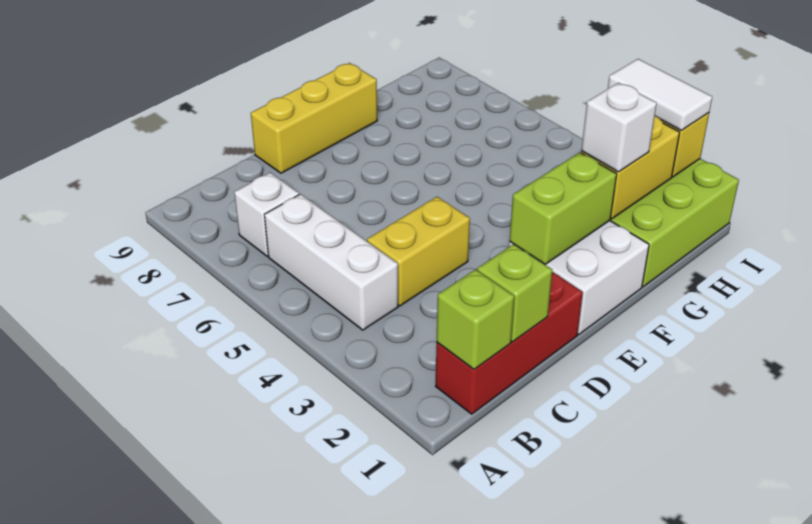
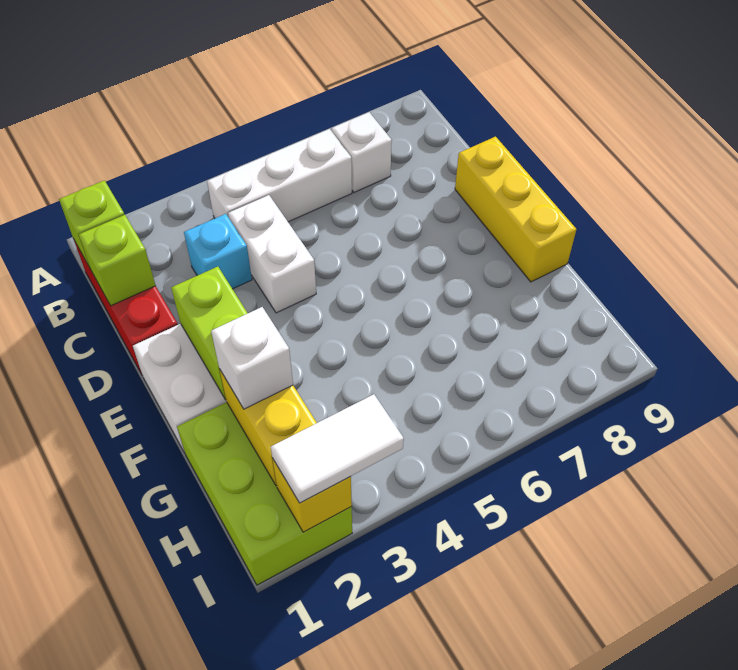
none -> cyan 1x1 brick [184,214,252,289]
yellow 1x2 brick [367,197,470,306] -> white 1x2 brick [228,195,316,313]

